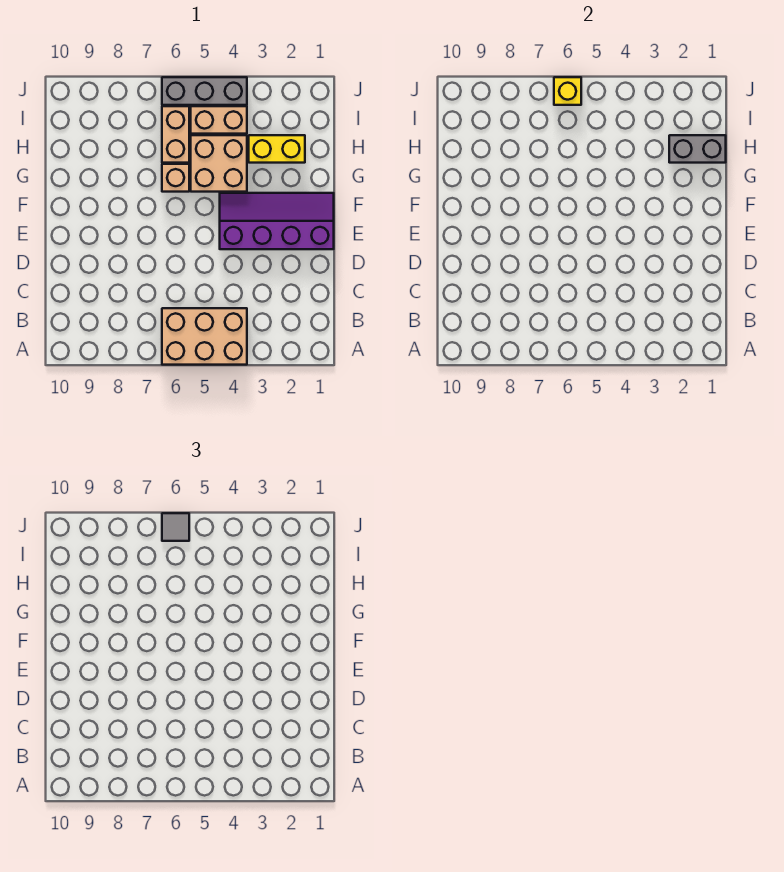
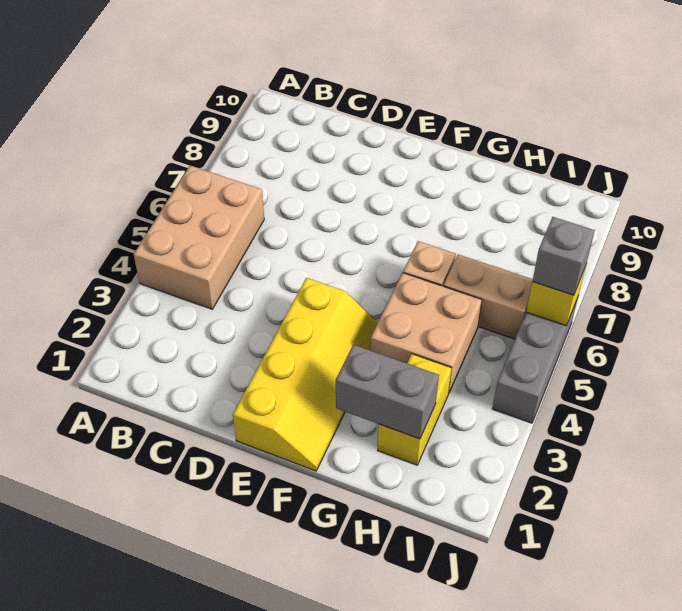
purple 2x4 slope [220,193,334,249] -> yellow 2x4 slope [233,278,378,471]
grey 1x2 brick [669,135,726,163] -> grey 1x2 brick turned to [336,345,439,439]
tan 1x2 brick [191,106,247,134] -> none
grey 1x1 tile [162,513,189,541] -> grey 1x1 brick [532,217,595,295]

